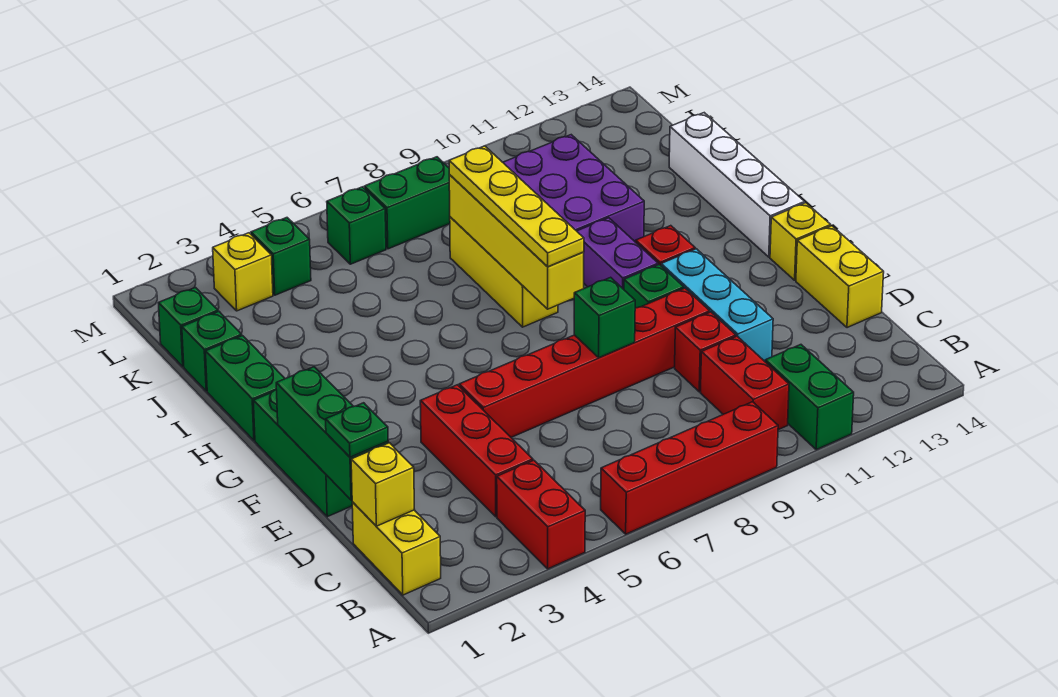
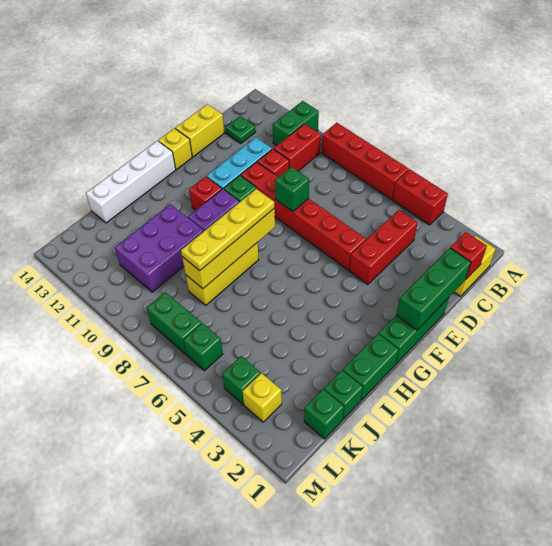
red 1x2 brick [497,460,585,569] -> red 1x2 brick turned to [393,169,448,225]
yellow 1x1 brick [351,443,415,526] -> red 1x1 brick [450,232,487,279]
green 1x1 plate [326,403,388,457] -> green 1x1 plate moved to [225,116,256,143]

